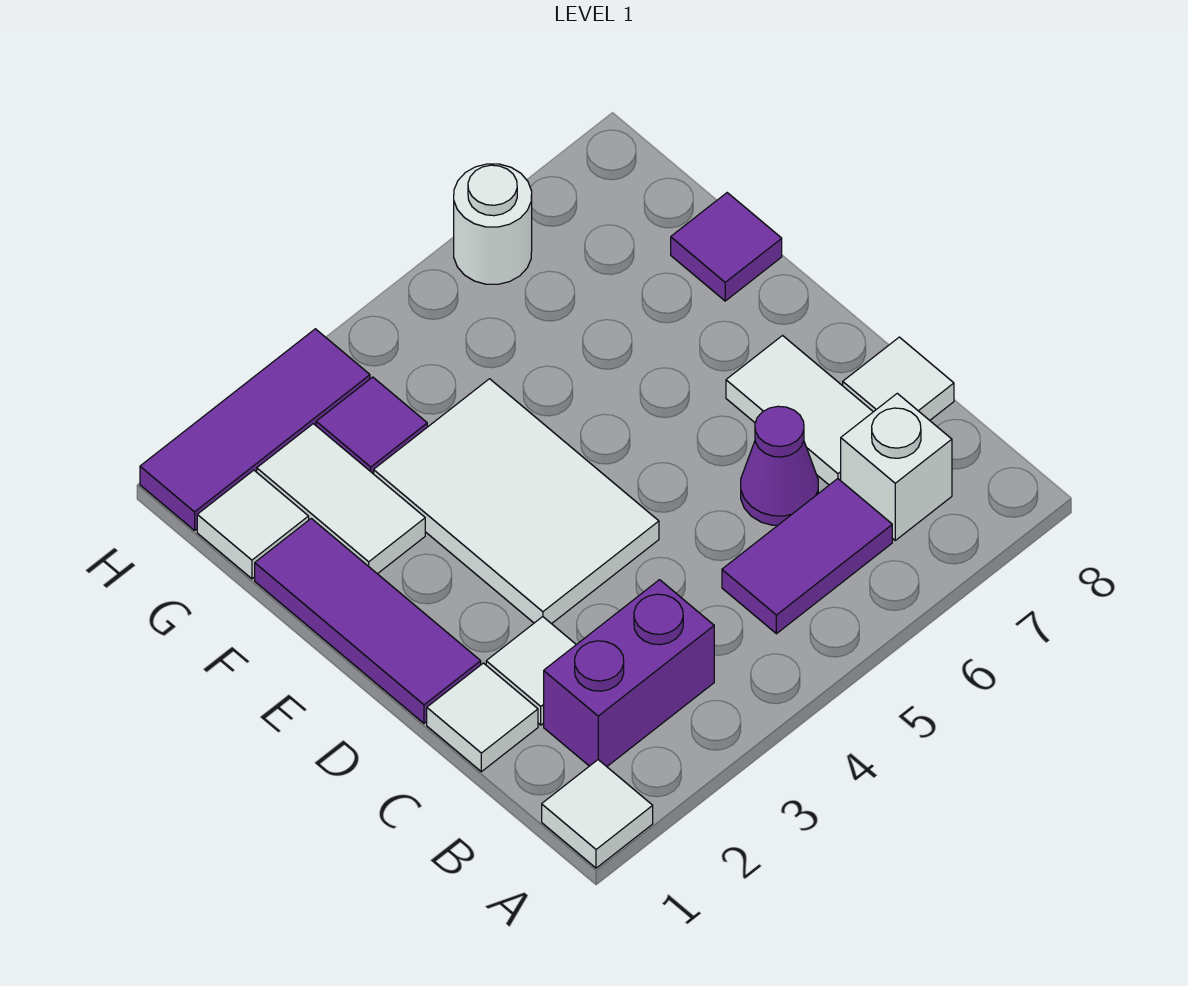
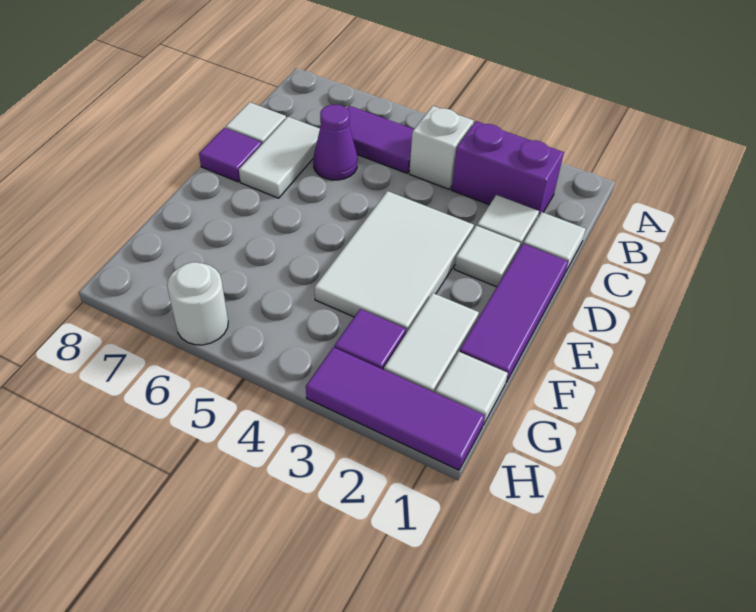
white 1x1 tile [542,760,653,868] -> white 1x1 tile moved to [454,226,520,287]
white 1x1 brick [841,393,952,540] -> white 1x1 brick moved to [409,106,474,189]
purple 1x1 tile [671,193,782,301] -> purple 1x1 tile moved to [199,128,262,182]

